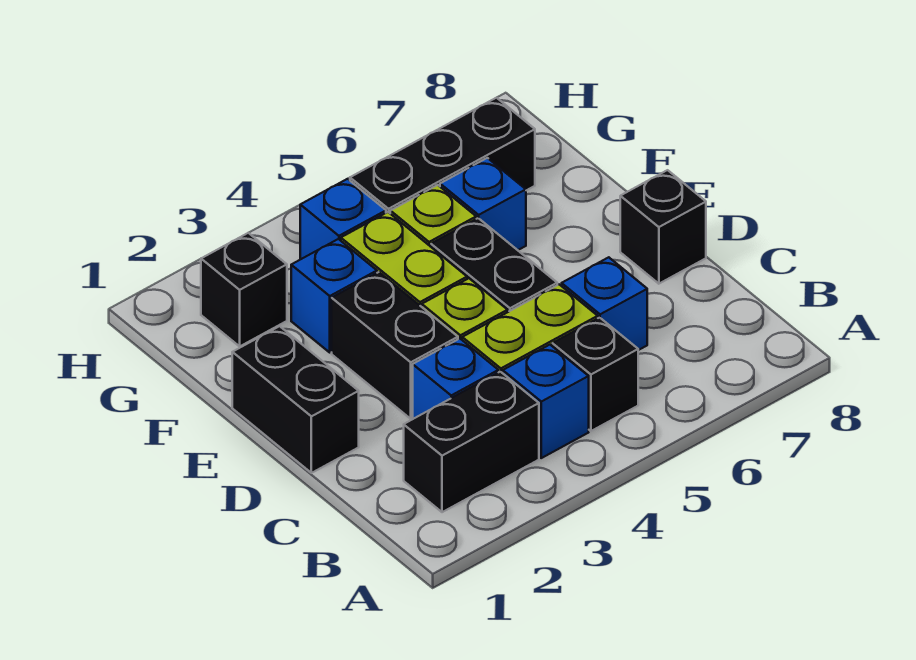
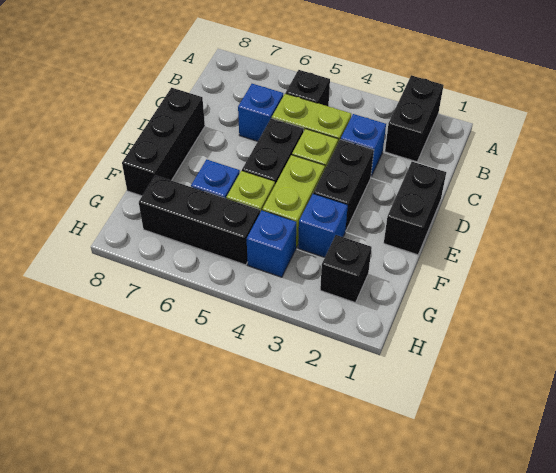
black 1x2 brick [404,372,539,512] -> black 1x2 brick turned to [385,75,444,162]
blue 1x1 brick [503,345,589,458] -> none
black 1x1 brick [620,170,706,284] -> black 1x3 brick [122,88,205,196]

